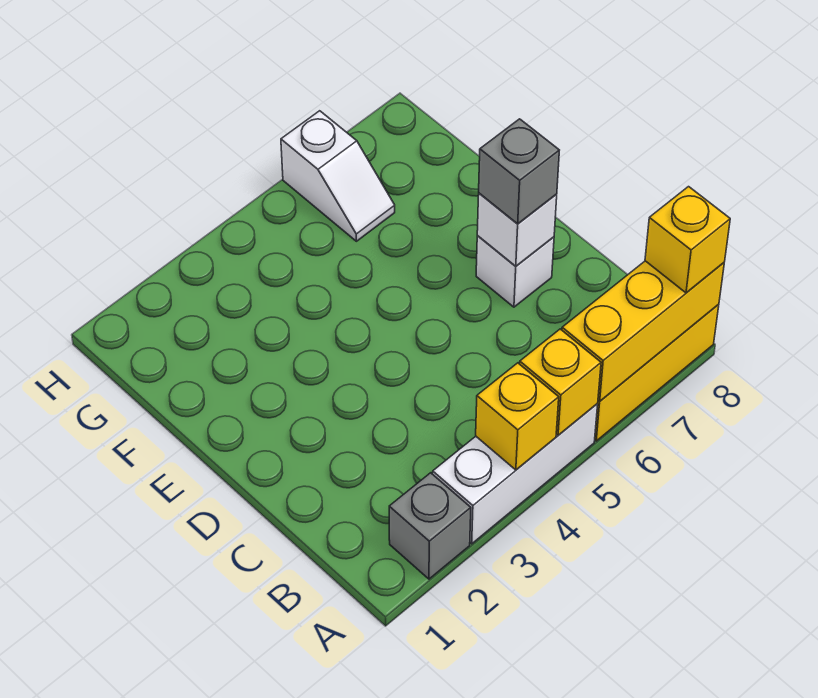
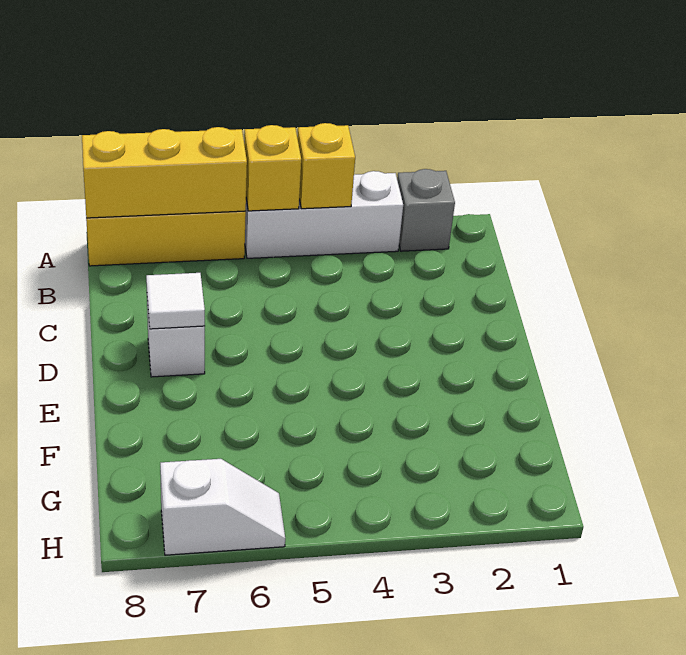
yellow 1x1 brick [645,187,730,293] -> none
white 1x1 brick [477,193,557,266] -> white 1x1 tile [146,273,205,329]
grey 1x1 brick [479,119,559,224] -> none
white 1x2 slope [281,111,395,241] -> white 1x2 slope turned to [160,459,285,555]

